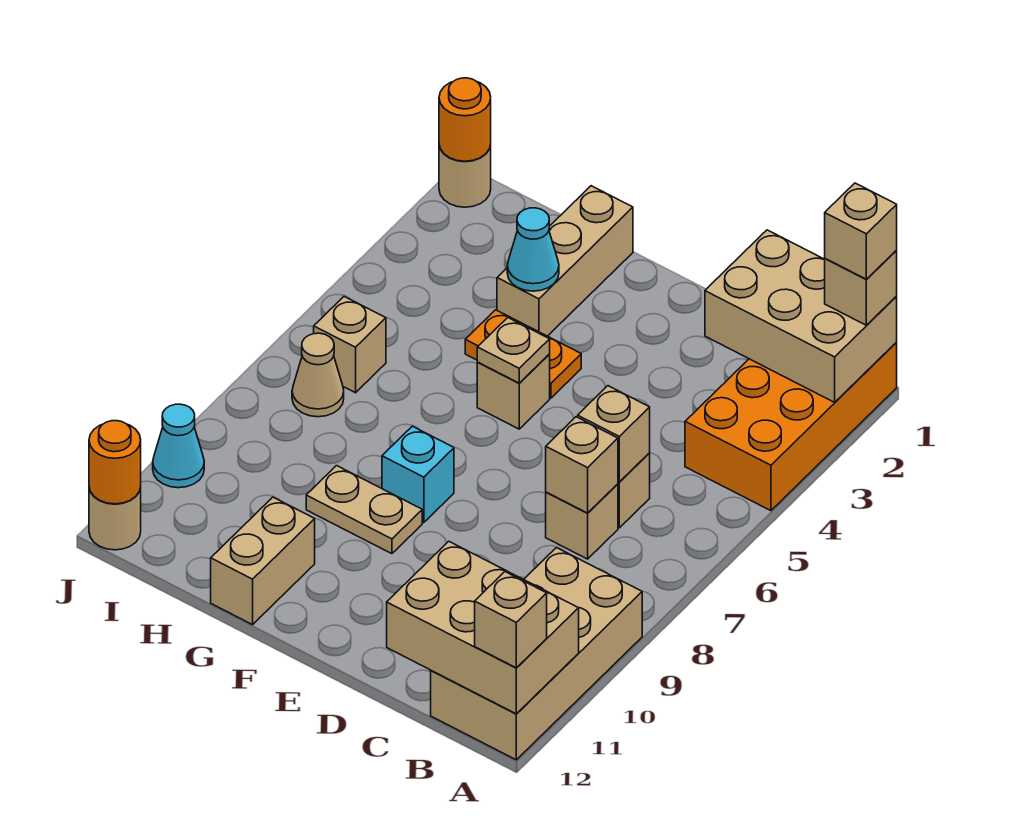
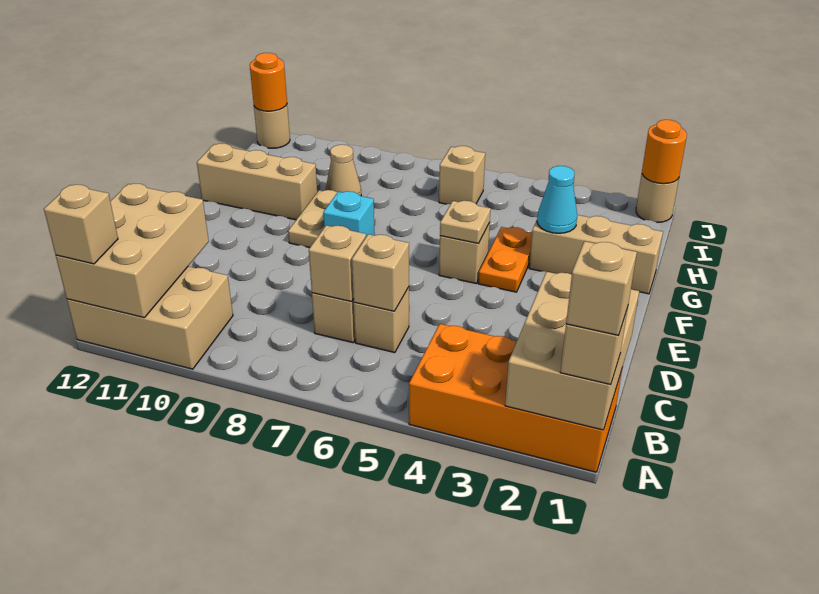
tan 2x4 brick [431,548,642,760] -> tan 2x3 brick [67,266,233,369]
tan 1x2 brick [211,497,315,625] -> tan 1x3 brick [197,143,317,220]
tan 1x1 cone [292,333,344,417] -> tan 1x1 cone moved to [326,145,361,196]
cyan 1x1 cone [153,404,204,488] -> none

